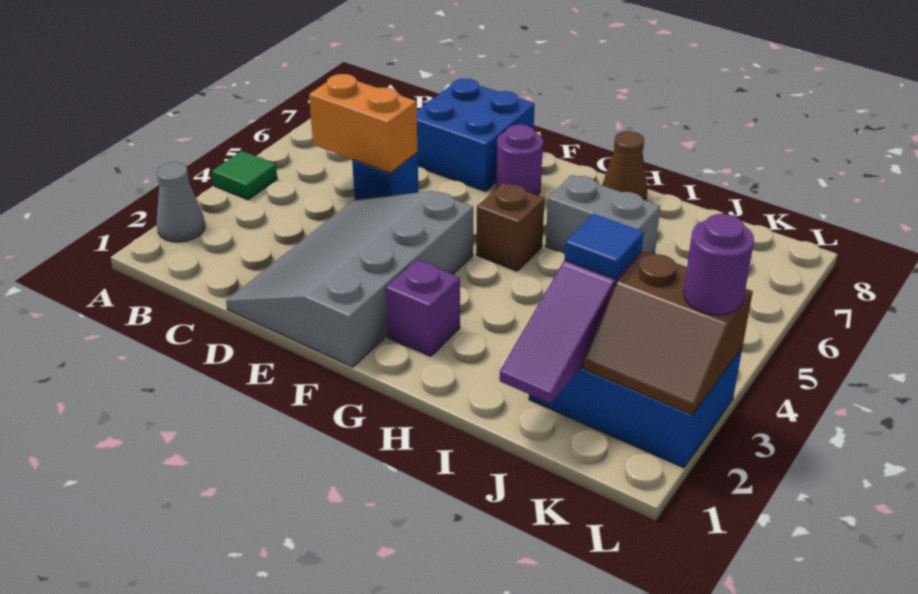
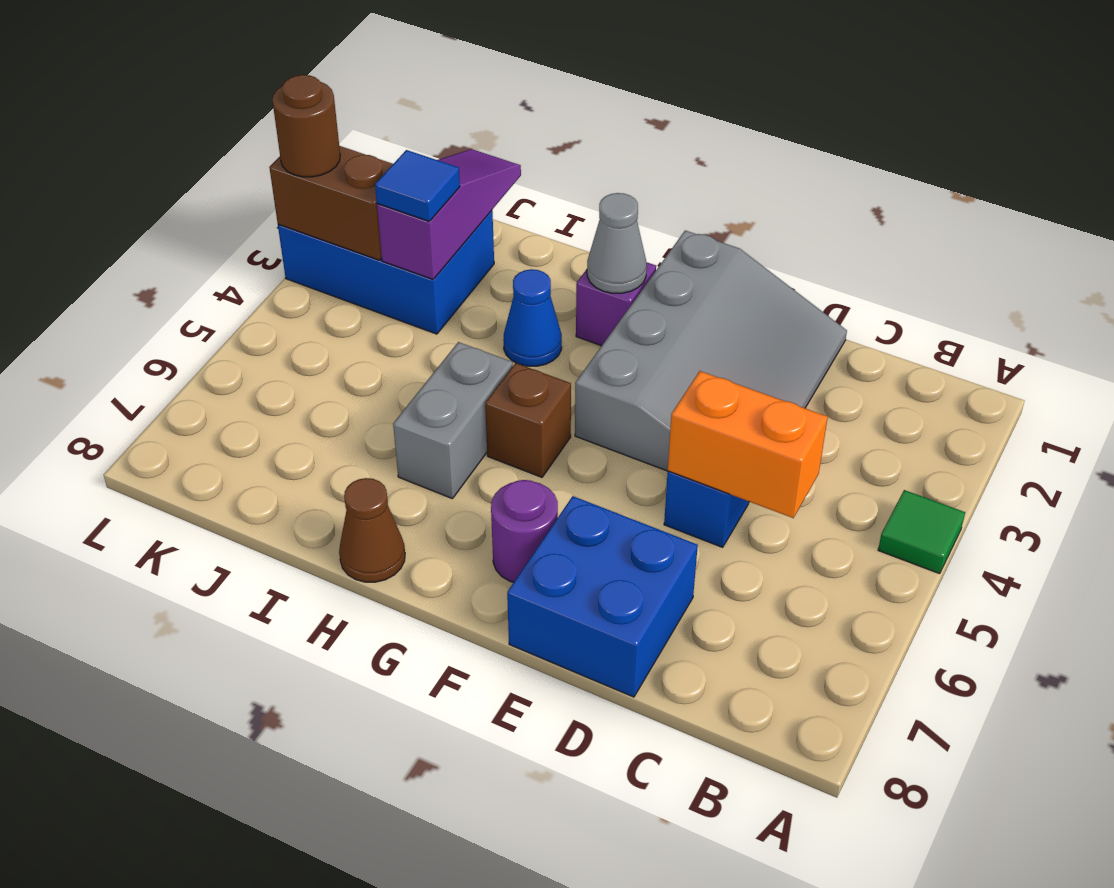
grey 1x1 cone [157,162,205,242] -> grey 1x1 cone moved to [587,193,647,293]
none -> blue 1x1 cone [503,269,562,366]
grey 1x2 brick [545,175,660,255] -> grey 1x2 brick turned to [393,342,513,499]
purple 1x1 round brick [684,214,754,315] -> brown 1x1 round brick [272,75,340,177]

